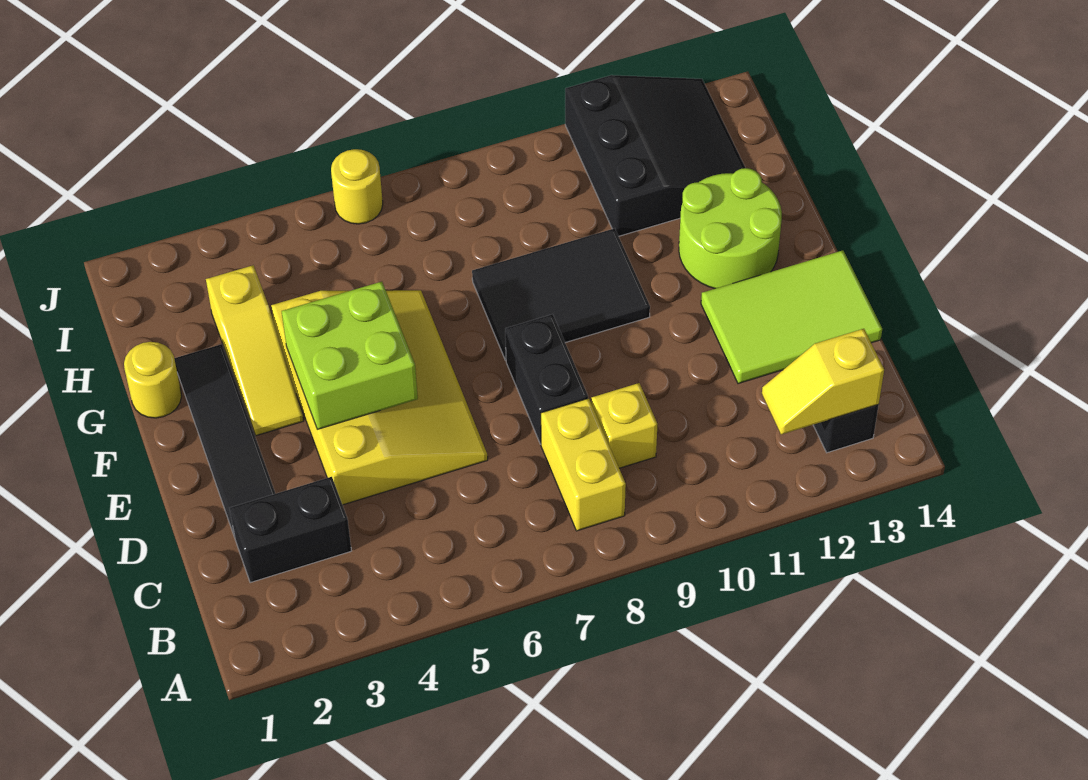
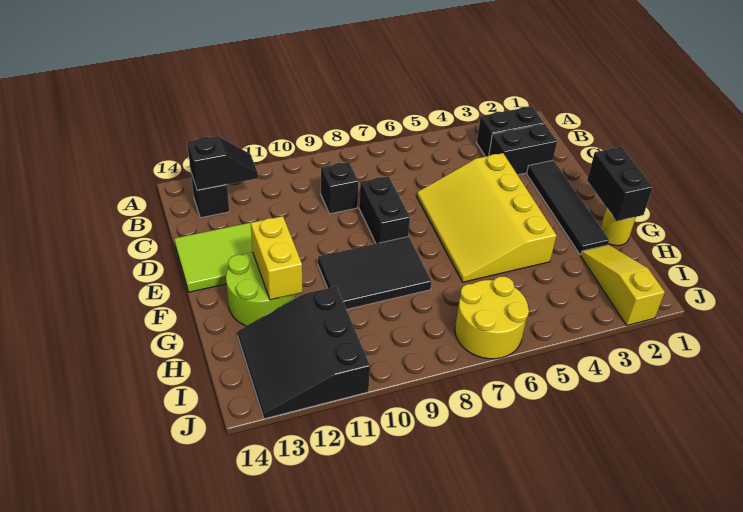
none -> black 1x2 brick [477,106,544,157]
yellow 1x2 brick [541,398,626,531] -> yellow 1x2 brick moved to [251,216,302,300]
yellow 1x2 slope [762,329,884,435] -> black 1x2 slope [187,136,258,190]
yellow 1x1 brick [591,383,658,468] -> black 1x1 brick [321,162,359,214]
lime 2x2 brick [282,282,418,429] -> none
none -> black 1x2 brick [587,147,653,221]
yellow 1x3 slope [206,265,304,436] -> yellow 1x3 slope moved to [581,245,665,325]
yellow 1x1 round brick [331,149,383,224] -> yellow 2x2 round brick [455,276,529,359]

